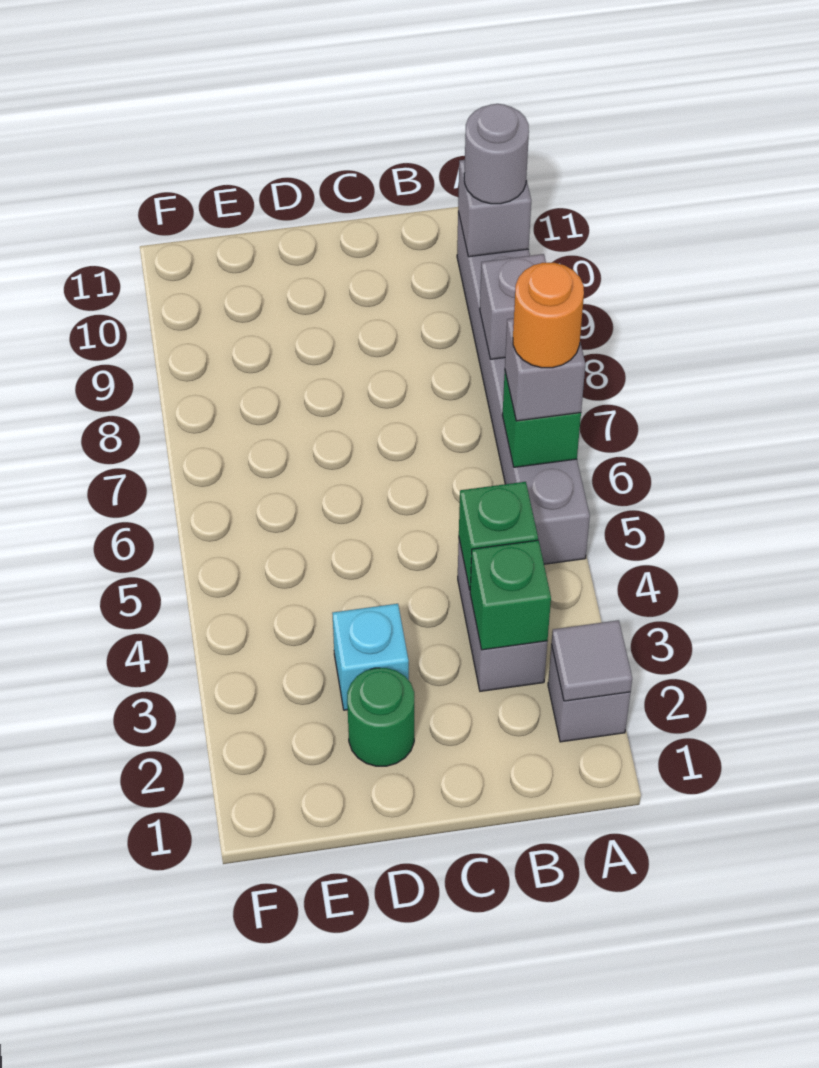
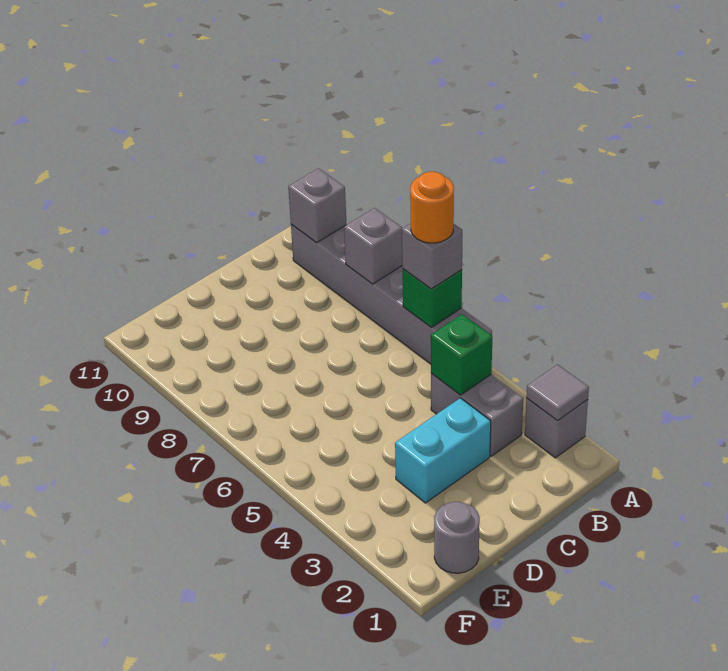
grey 1x1 round brick [464,104,529,204] -> grey 1x1 round brick moved to [434,502,480,573]
green 1x1 brick [470,540,551,650] -> none
green 1x1 round brick [347,668,414,766] -> none
cyan 1x1 brick [332,604,409,710] -> cyan 1x2 brick [395,398,491,503]

